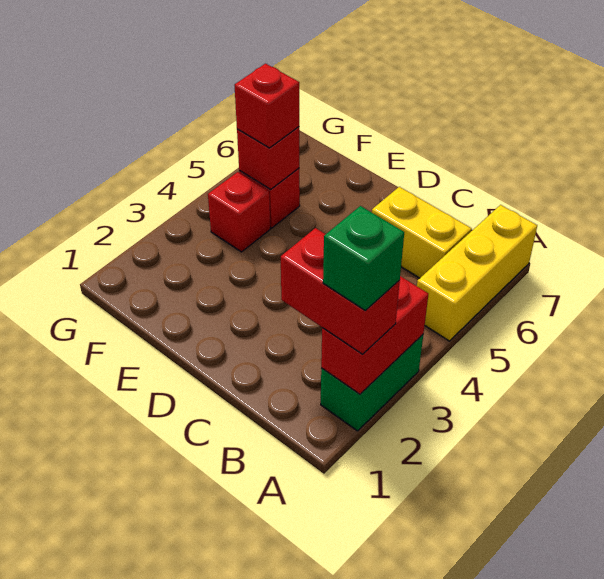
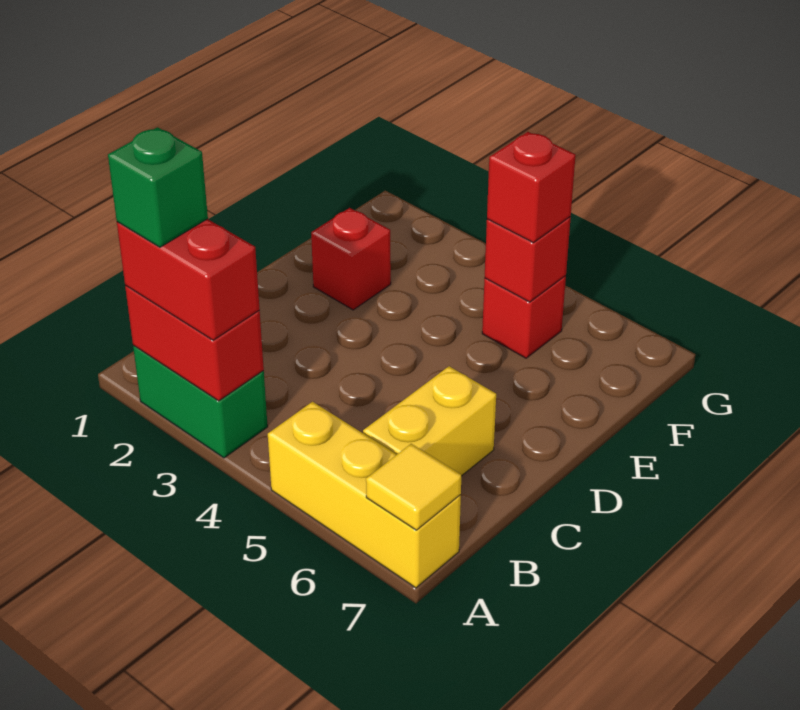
red 1x2 brick [281,228,400,354] -> red 1x2 brick turned to [117,219,260,340]
none -> yellow 1x1 tile [366,444,461,530]
red 1x1 brick [208,172,270,252] -> red 1x1 brick moved to [311,208,391,310]

